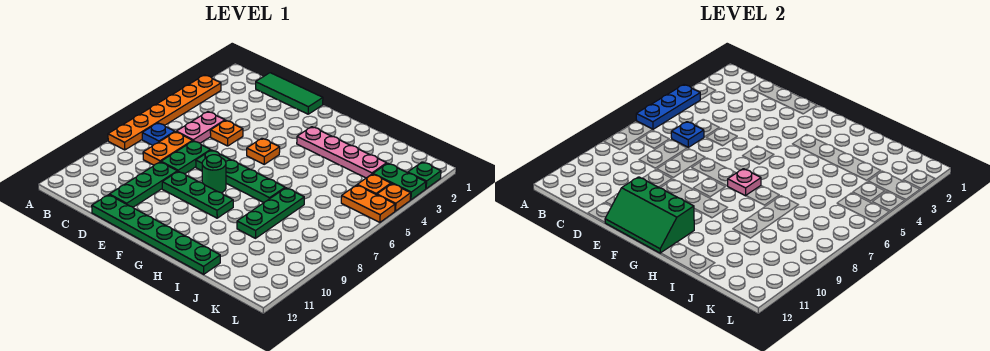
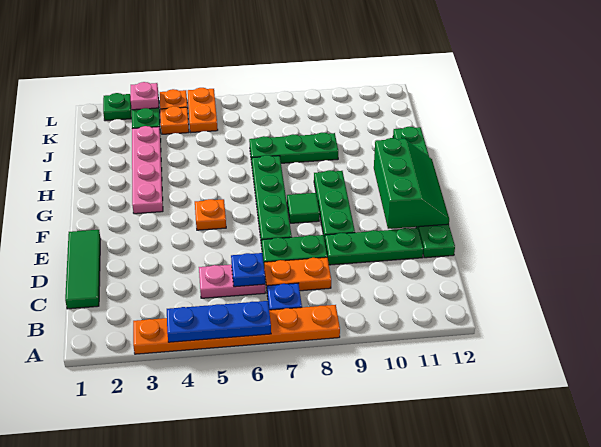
orange 1x1 plate [210,120,243,146] -> none
green 1x1 round brick [202,155,226,193] -> green 1x1 tile [287,193,320,223]
pink 1x1 plate [728,169,761,196] -> pink 1x1 plate moved to [130,82,159,110]

